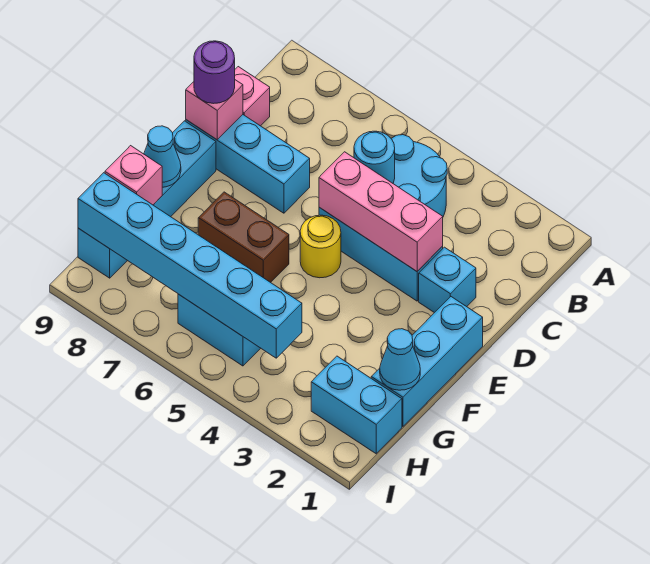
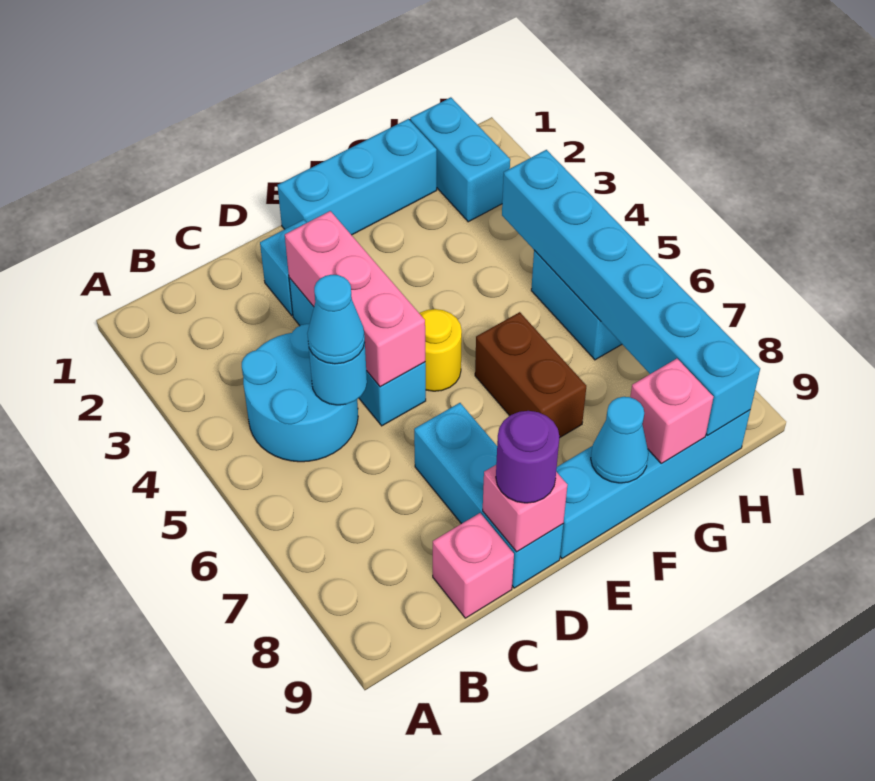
cyan 1x1 cone [380,329,420,390] -> cyan 1x1 cone moved to [307,275,365,364]

